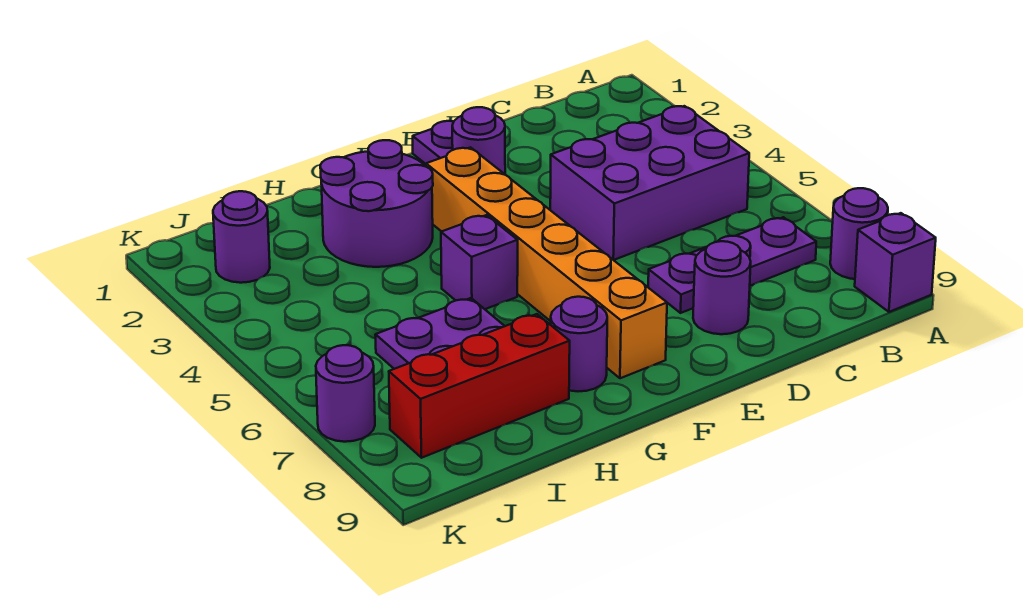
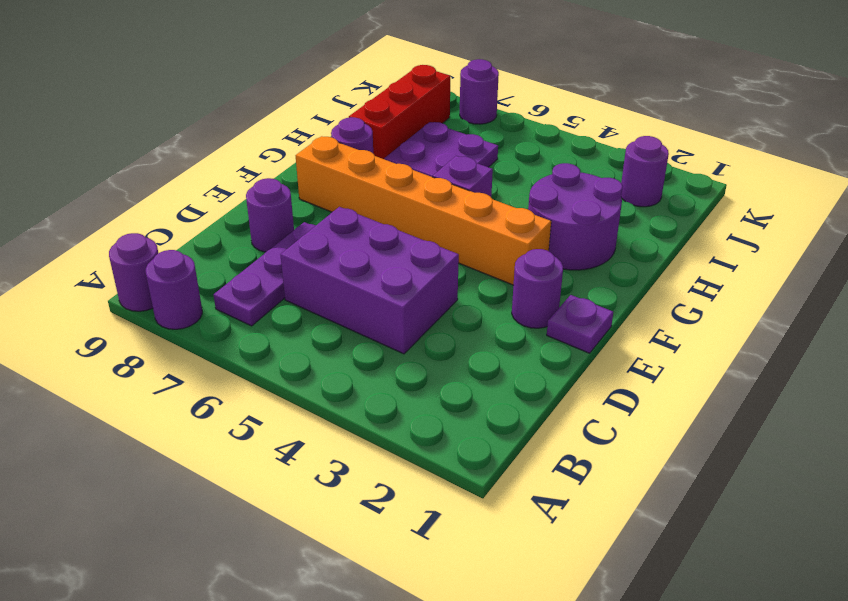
purple 1x1 brick [855,213,936,312] -> purple 1x1 round brick [109,233,158,311]
purple 2x3 brick [550,106,749,260] -> purple 2x3 brick turned to [280,207,459,354]

